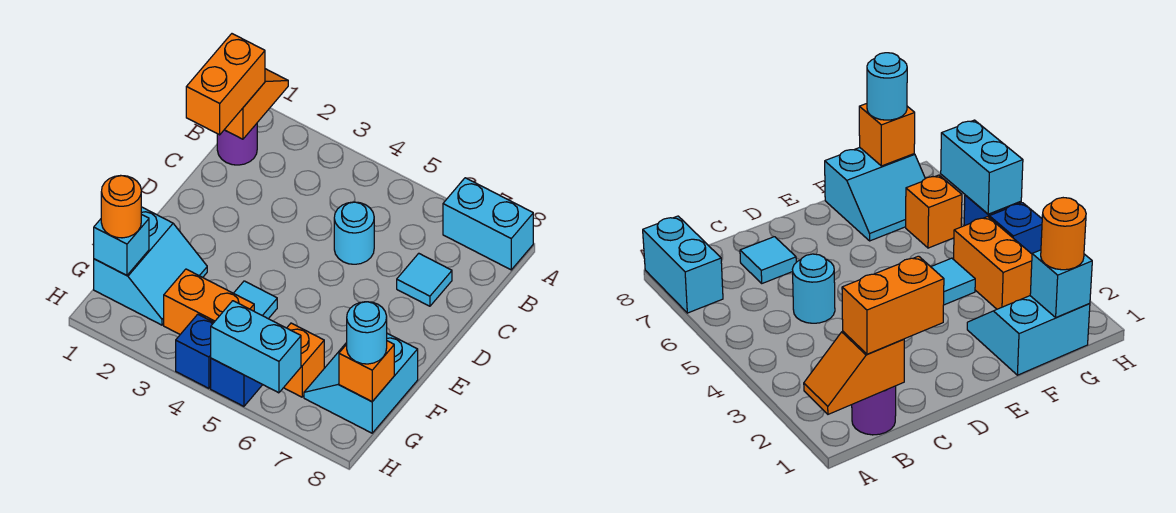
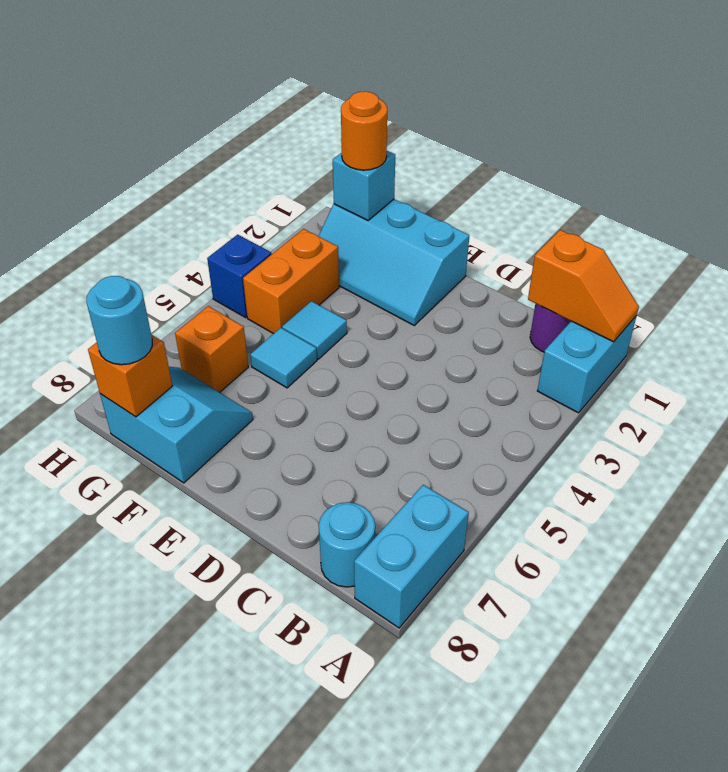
orange 1x2 brick [186,34,265,135] -> none
cyan 1x1 round brick [334,202,374,264] -> cyan 1x1 round brick moved to [319,502,375,587]
cyan 1x1 tile [397,253,452,306] -> cyan 1x1 tile moved to [250,328,317,388]
cyan 2x2 slope [94,207,207,325] -> cyan 2x3 slope [319,199,469,325]
blue 1x1 brick [211,358,263,406] -> none
cyan 1x2 brick [211,301,301,393] -> cyan 1x2 brick moved to [537,316,636,413]

